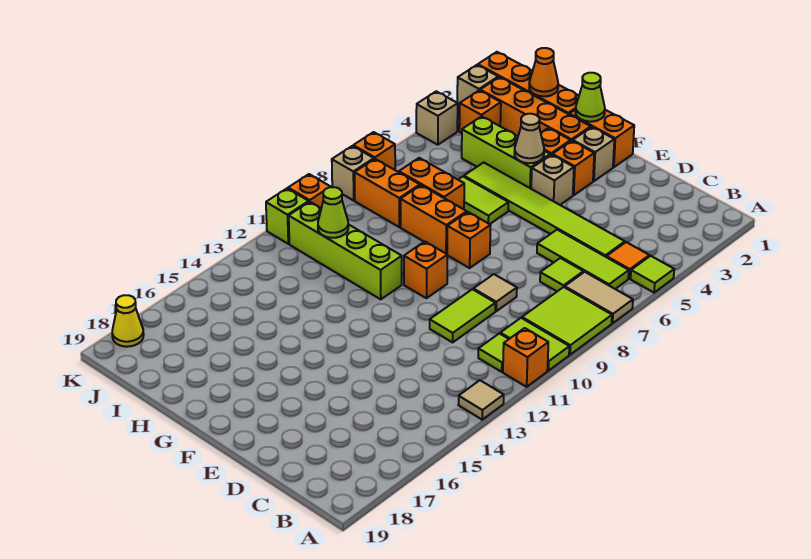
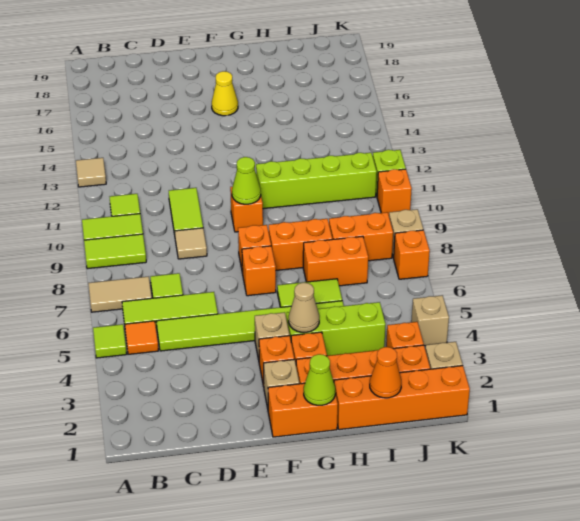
lime 2x2 tile [522,287,612,355] -> lime 1x2 tile [84,234,146,269]
orange 1x1 brick [503,328,548,387] -> orange 1x1 brick moved to [242,246,276,296]
lime 1x1 cone [318,187,348,238] -> lime 1x1 cone moved to [232,157,261,204]
yellow 1x1 cone [112,295,144,347] -> yellow 1x1 cone moved to [212,71,238,116]

